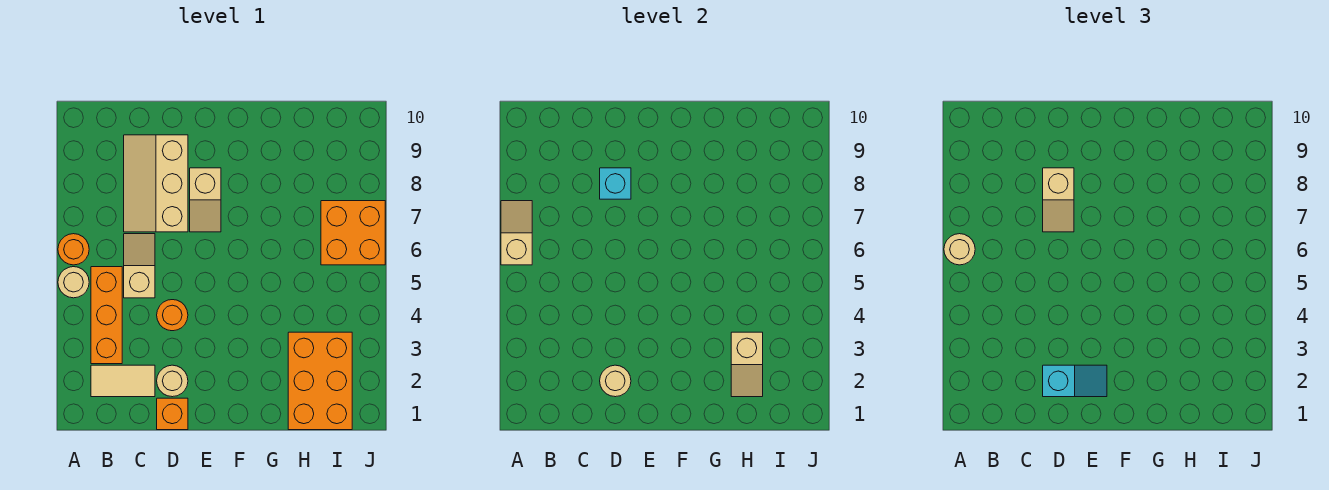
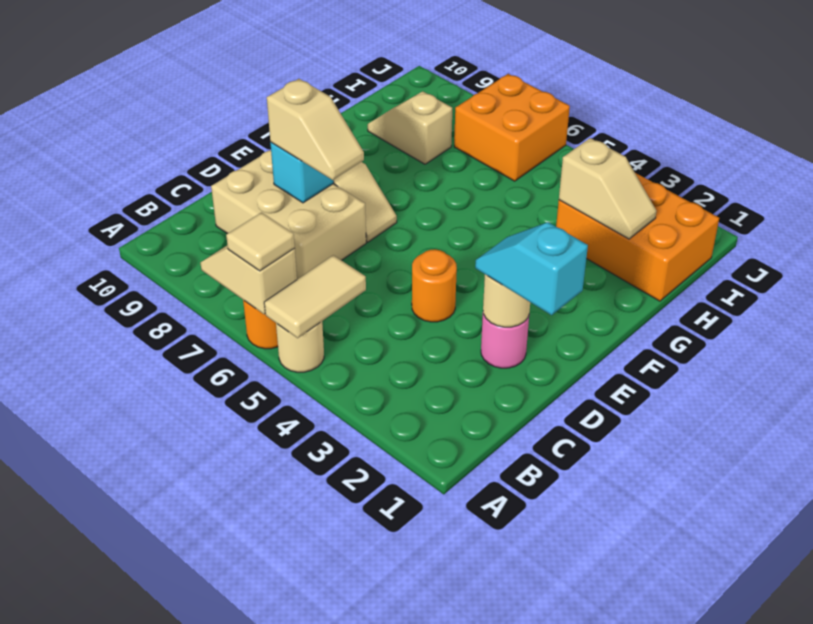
tan 1x1 round brick [944,234,975,265] -> tan 1x1 tile [226,213,295,271]
tan 1x2 tile [91,365,155,397] -> tan 1x2 tile moved to [264,255,366,338]
orange 1x3 brick [91,267,122,364] -> none
tan 1x2 slope [124,234,155,298] -> tan 1x2 slope moved to [368,91,452,164]
tan 2x3 slope [124,135,188,232] -> tan 2x3 brick [211,150,366,279]
orange 1x1 brick [157,398,188,430] -> none
tan 1x1 round brick [157,365,188,397] -> pink 1x1 round brick [481,314,529,368]
cyan 1x2 slope [1043,365,1107,397] -> cyan 1x2 slope turned to [475,222,588,315]

